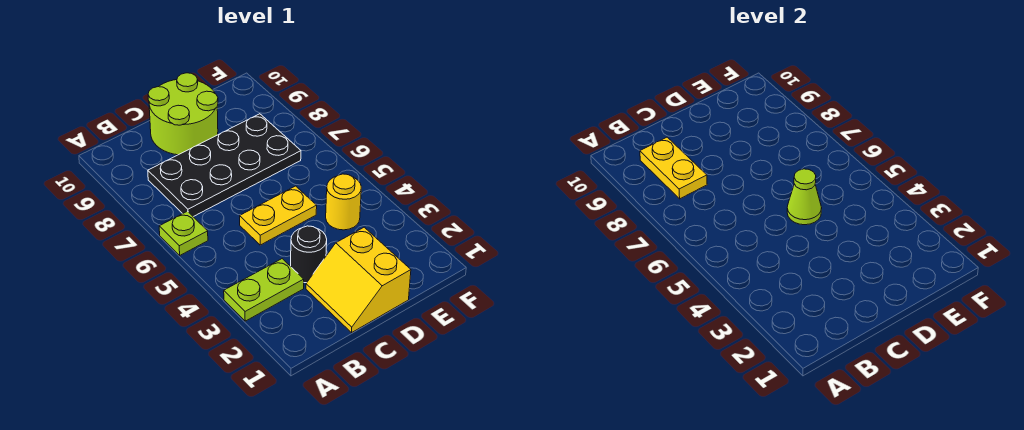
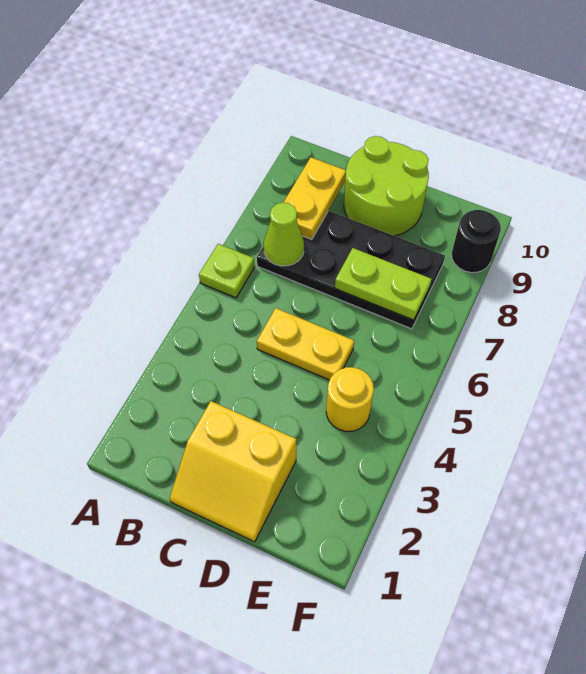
lime 1x2 plate [224,259,304,321] -> lime 1x2 plate moved to [335,248,431,320]
yellow 2x2 slope [306,227,411,333] -> yellow 2x2 slope turned to [170,401,296,542]
black 1x1 round brick [291,226,327,283] -> black 1x1 round brick moved to [451,210,501,273]
lime 1x1 cone [787,169,822,225] -> lime 1x1 cone moved to [264,202,304,266]

